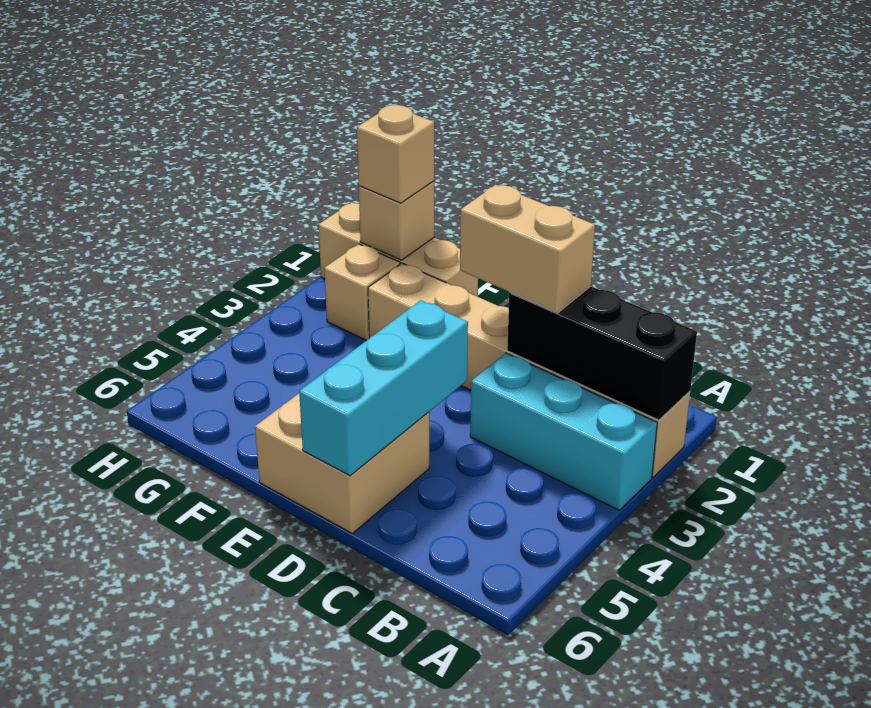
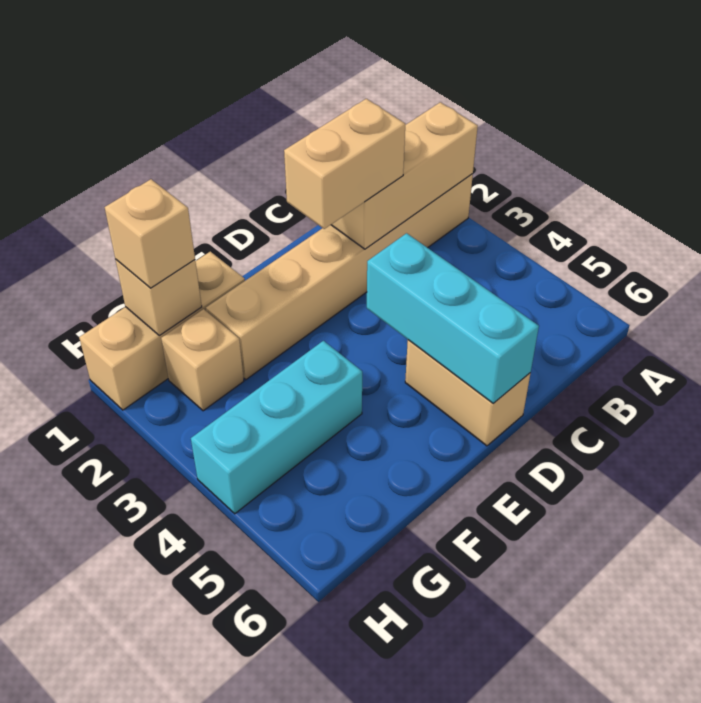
black 1x3 brick [507,286,697,420] -> tan 1x3 brick [331,102,478,249]
cyan 1x3 brick [470,353,657,510] -> cyan 1x3 brick moved to [191,341,362,514]
tan 2x2 brick [255,394,429,533] -> tan 1x2 brick [405,340,530,446]

